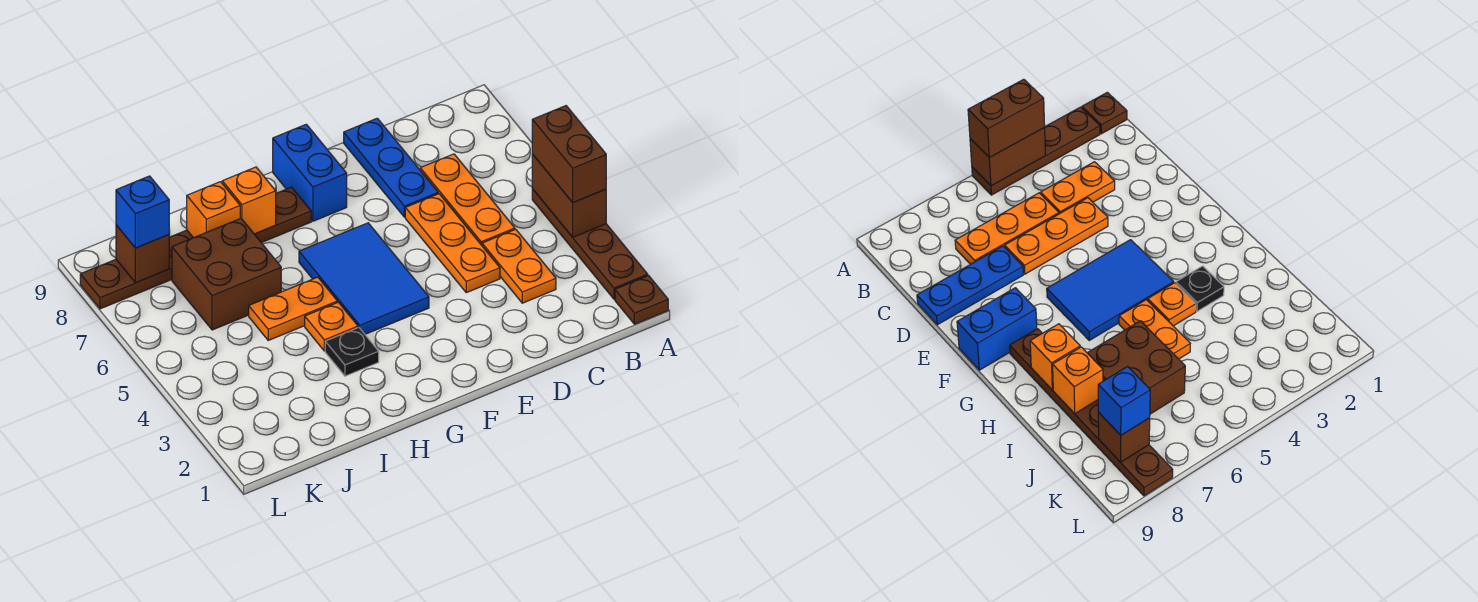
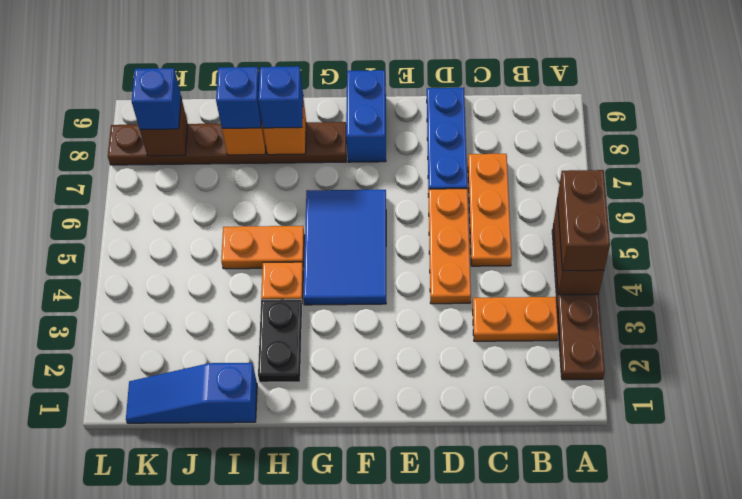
brown 1x1 plate [615,276,668,324] -> none
orange 1x2 plate [482,229,556,303] -> orange 1x2 plate turned to [473,297,558,341]
black 1x1 plate [325,328,379,376] -> black 1x2 plate [258,299,302,382]
none -> blue 1x1 brick [258,66,303,128]
none -> blue 1x3 slope [126,363,257,423]
brown 2x2 brick [172,218,281,330] -> none
none -> blue 1x1 brick [216,67,261,128]

